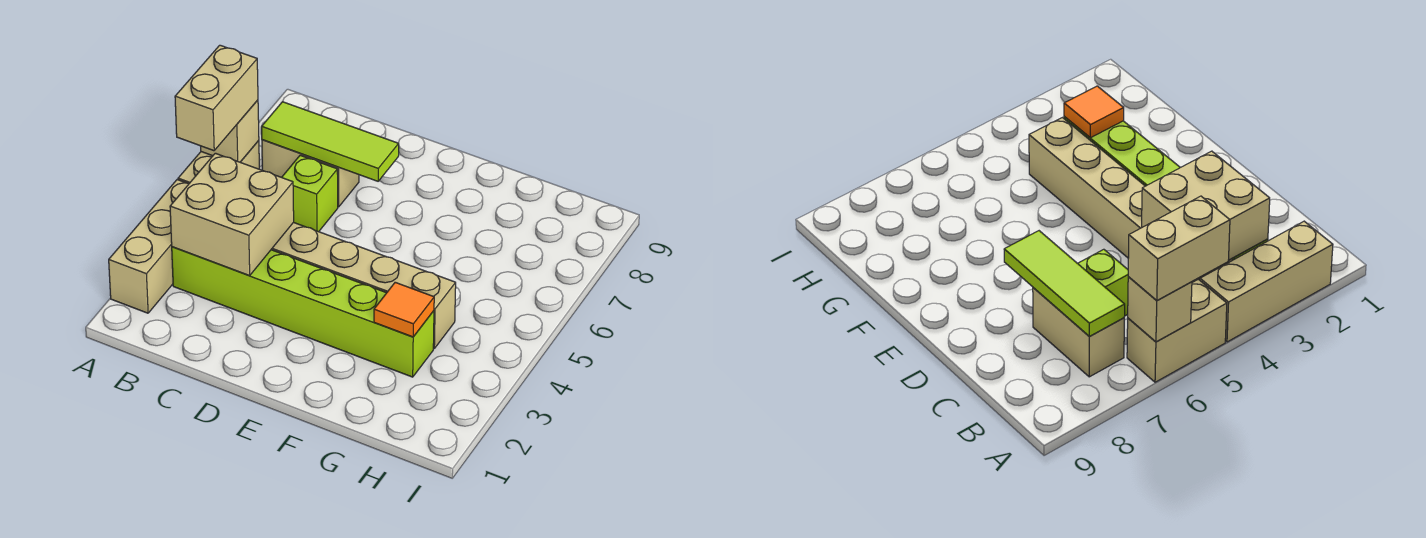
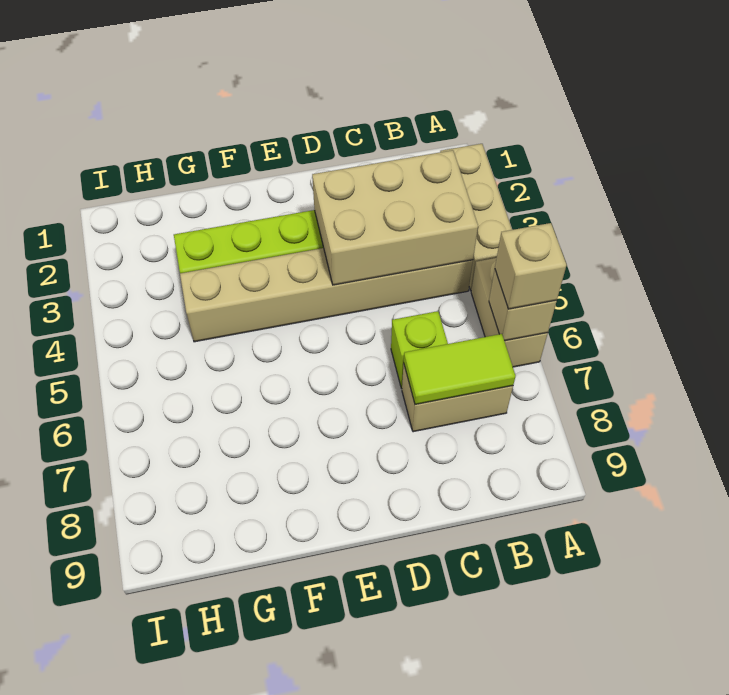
tan 1x2 brick [175,45,258,151] -> tan 1x1 brick [495,223,567,309]
tan 2x2 brick [170,153,294,276] -> tan 2x3 brick [312,150,478,285]
lime 1x3 tile [262,102,399,181] -> lime 1x2 tile [404,334,516,405]
orange 1x1 tile [374,282,434,337] -> none

